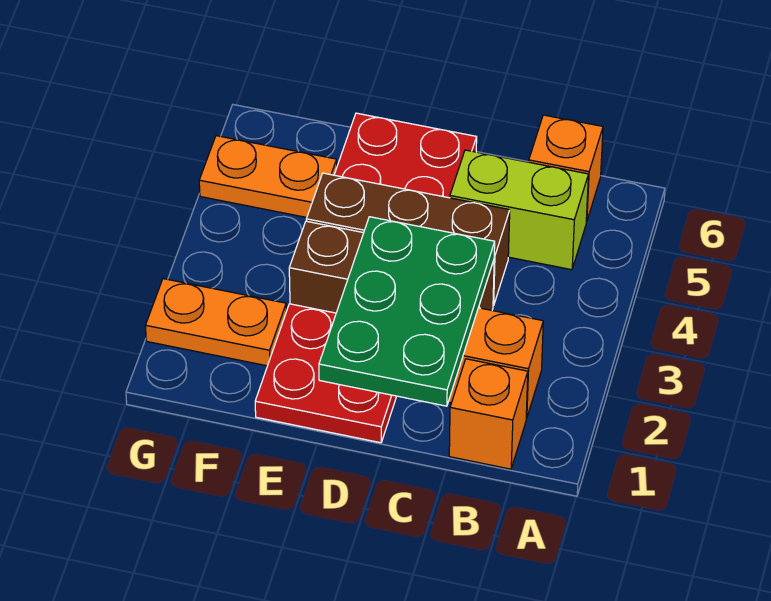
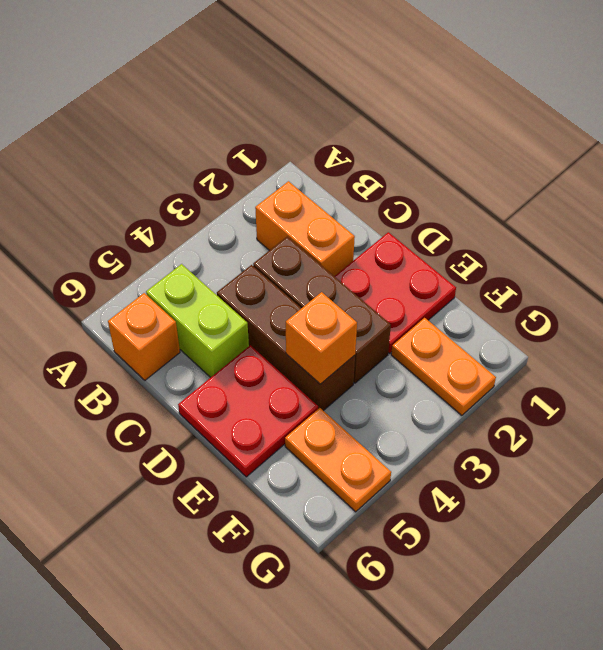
orange 1x1 brick [449,359,528,469] -> orange 1x1 brick moved to [286,292,357,384]
green 2x3 plate [319,217,495,406] -> none

